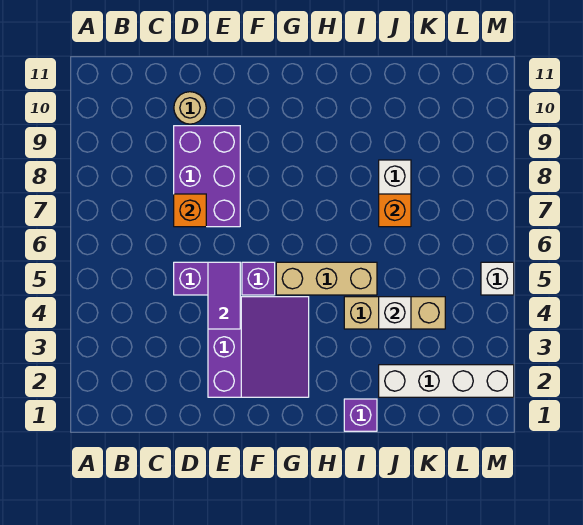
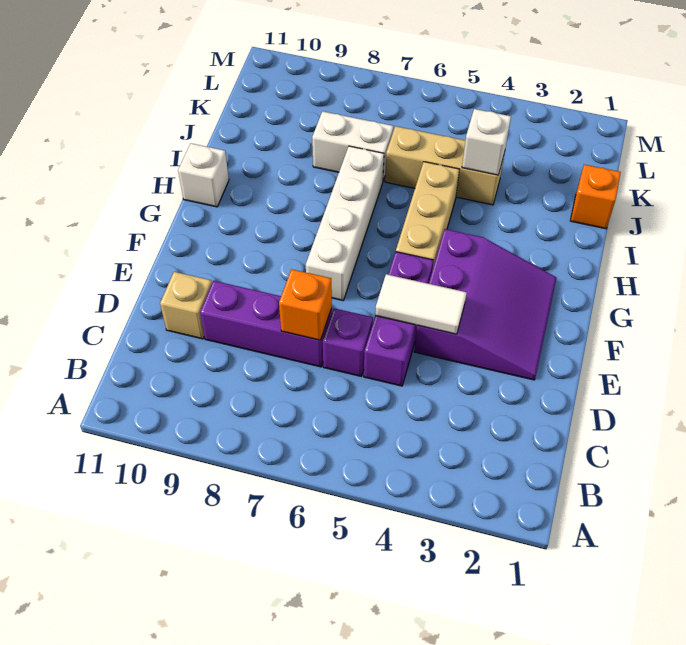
purple 2x3 brick [174,126,240,227] -> purple 1x3 brick [200,281,332,367]
tan 1x1 round brick [174,92,206,124] -> tan 1x1 brick [160,272,212,339]
purple 3x3 slope [208,297,309,397] -> purple 3x3 slope turned to [414,229,556,380]
purple 1x2 tile [208,262,240,329] -> white 1x2 tile [375,274,467,334]
purple 1x1 brick [344,399,377,431] -> purple 1x1 brick moved to [323,308,373,376]
tan 1x3 brick [344,297,445,329] -> tan 1x3 brick turned to [385,126,505,205]
white 1x4 brick [379,365,514,397] -> white 1x4 brick moved to [306,146,384,300]
orange 1x1 brick [379,194,411,227] -> orange 1x1 brick moved to [570,165,621,229]
white 1x1 brick [481,262,514,295] -> white 1x1 brick moved to [178,143,229,207]

